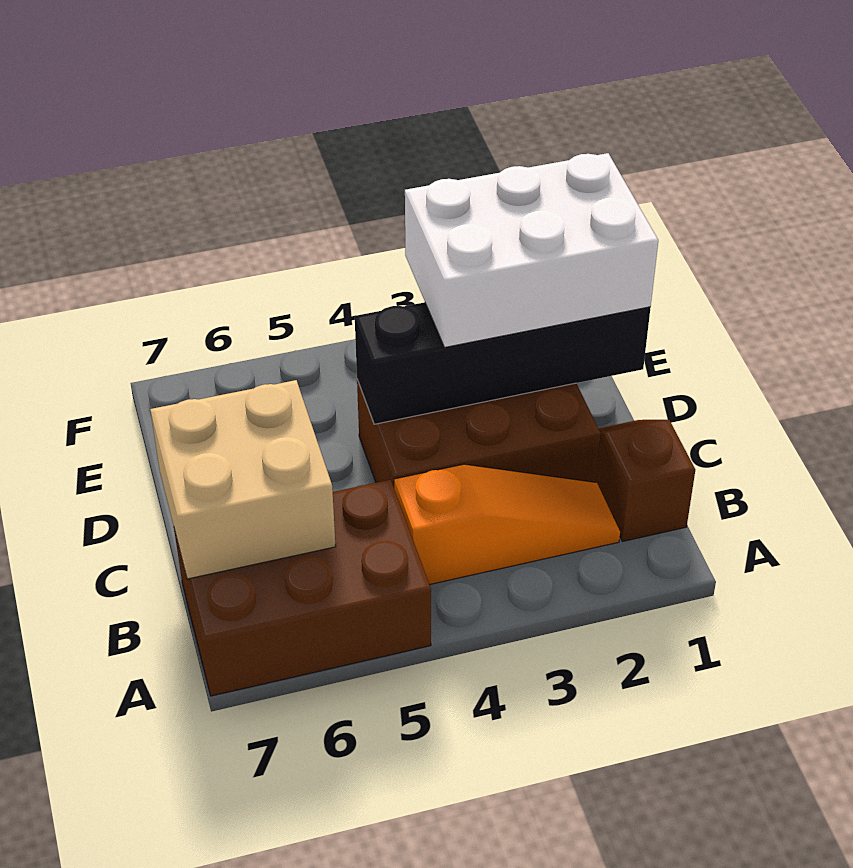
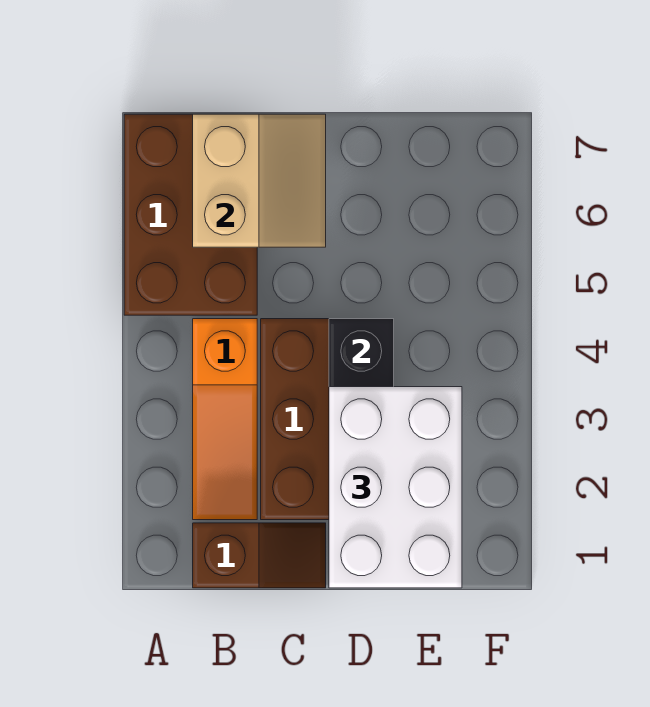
tan 2x2 brick [150,380,336,579] -> tan 2x2 slope [193,114,326,247]

